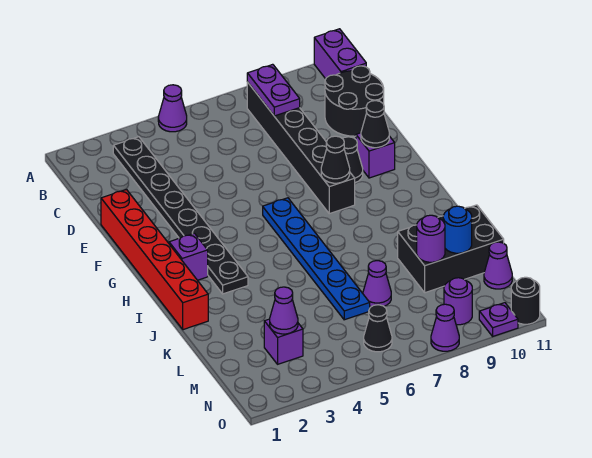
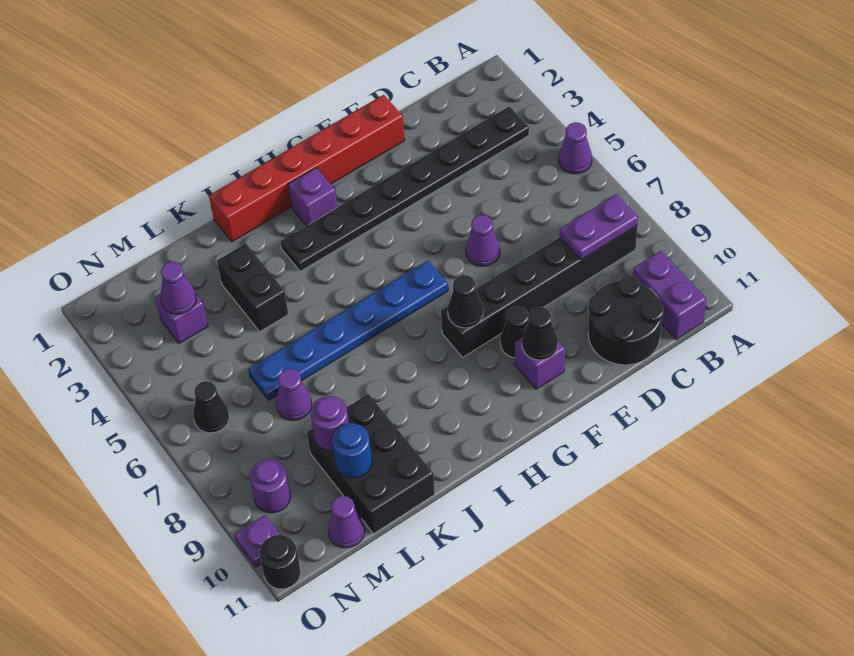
purple 1x2 brick [314,29,366,79] -> purple 1x2 brick turned to [633,251,706,340]
none -> black 1x2 brick [217,244,288,331]
purple 1x1 cone [431,304,459,351] -> purple 1x1 cone moved to [466,215,500,266]

